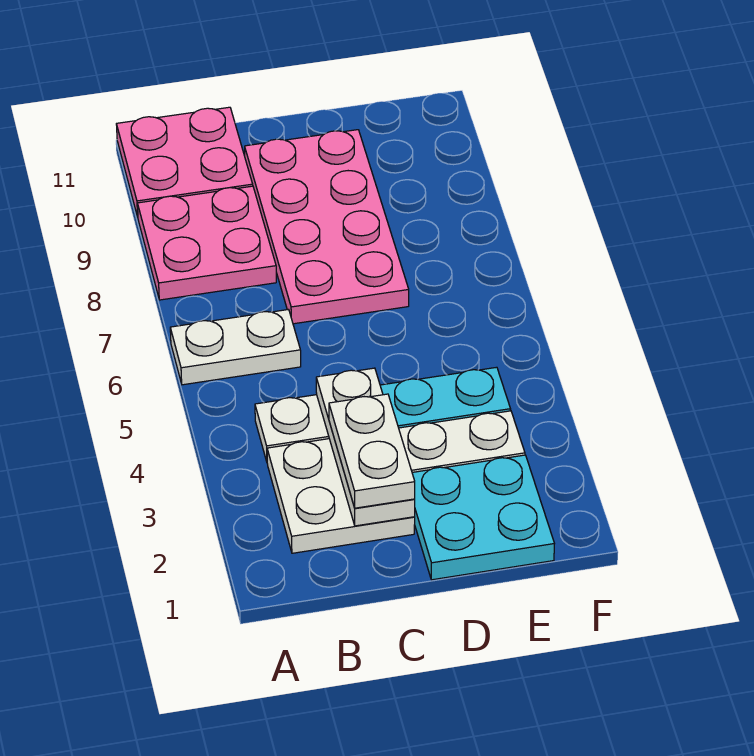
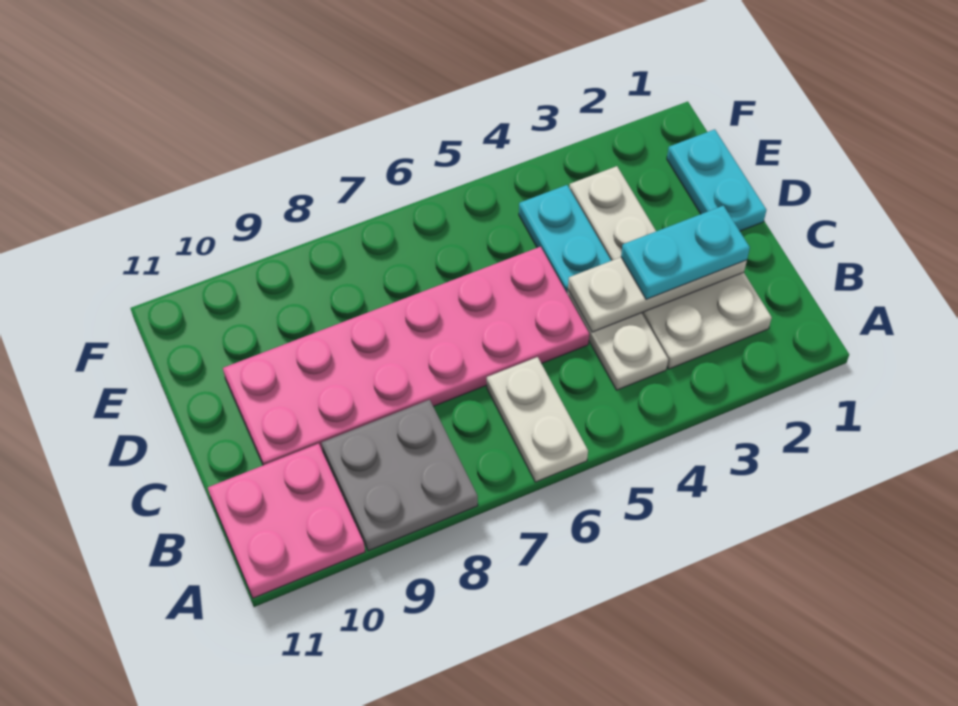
pink 2x2 plate [137,186,276,300] -> grey 2x2 plate [322,400,478,551]
white 1x2 plate [329,394,415,508] -> cyan 1x2 plate [621,206,750,300]
pink 2x4 plate [245,130,409,324] -> pink 2x6 plate [223,247,589,465]
cyan 2x2 plate [412,455,554,580] -> cyan 1x2 plate [667,129,766,231]

